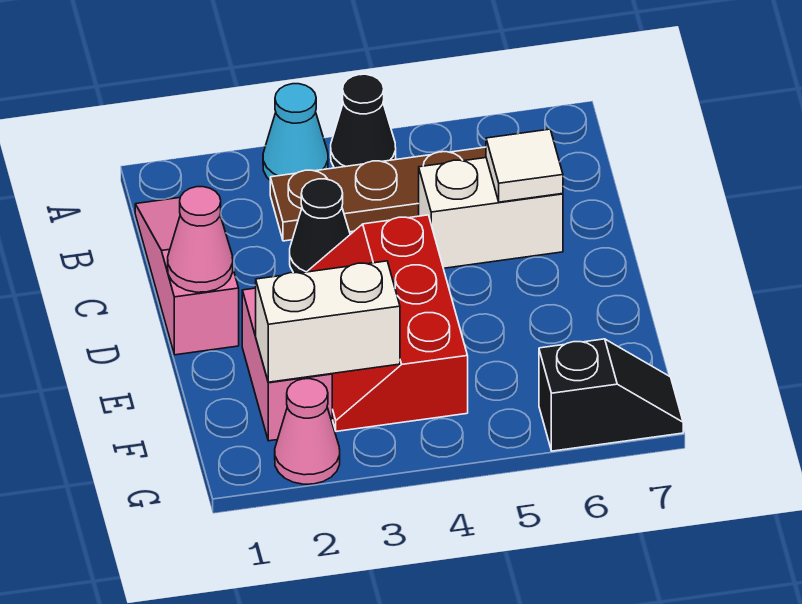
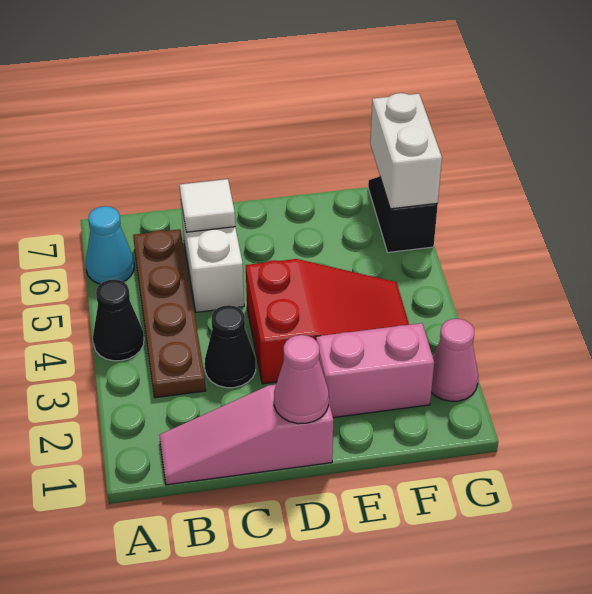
cyan 1x1 cone [263,84,328,180] -> cyan 1x1 cone moved to [86,206,134,284]
red 2x3 slope [307,215,468,431] -> red 2x3 slope turned to [246,259,409,384]
white 1x2 brick [256,261,400,382] -> white 1x2 brick moved to [370,93,442,209]

